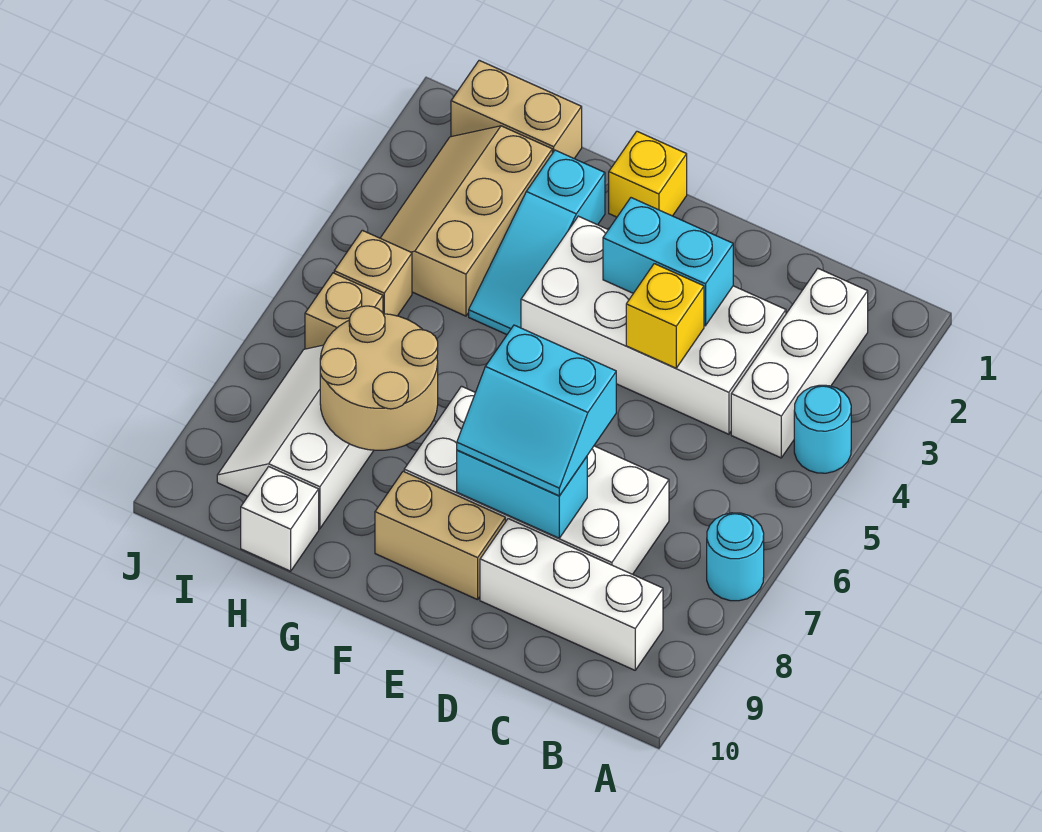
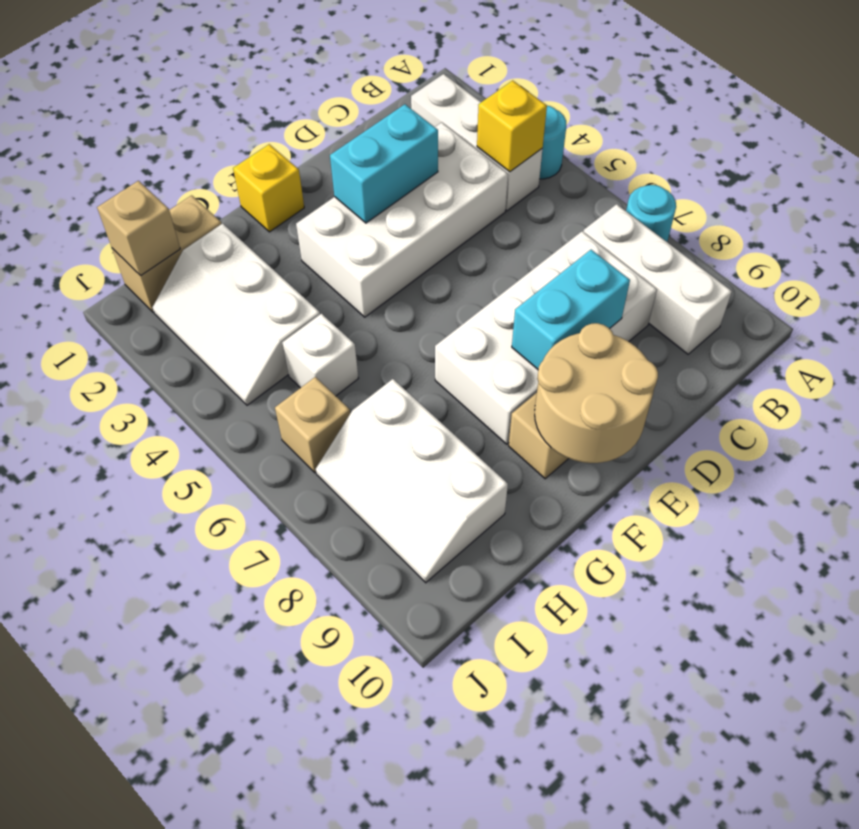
white 1x3 brick [480,519,663,670] -> white 1x3 brick turned to [583,204,732,354]
yellow 1x1 brick [626,264,704,368] -> yellow 1x1 brick moved to [477,80,547,172]
cyan 2x2 slope [457,325,616,496] -> none
cyan 1x3 slope [469,150,605,335] -> none
tan 2x2 round brick [320,306,438,450] -> tan 2x2 round brick moved to [535,323,658,463]
tan 2x3 slope [380,126,552,316] -> white 2x3 slope [153,224,320,405]
white 1x1 brick [241,467,319,571] -> white 1x1 brick moved to [282,314,358,396]
tan 1x1 brick [334,230,412,316] -> tan 1x1 brick moved to [97,181,180,276]

